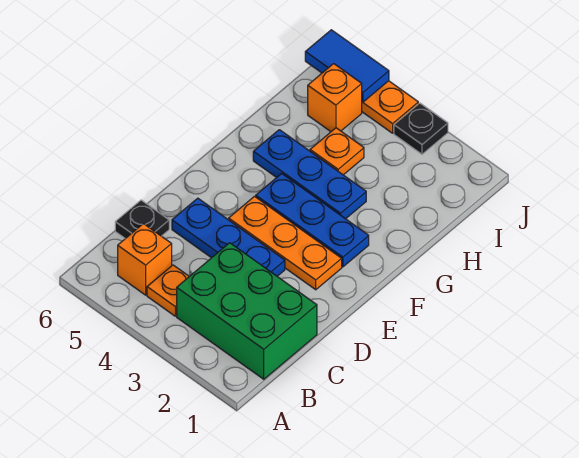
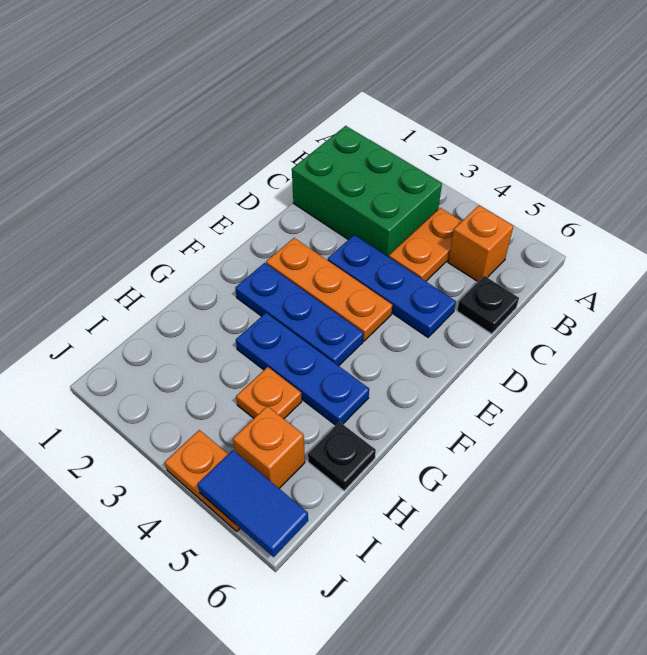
orange 1x1 plate [147,265,189,316] -> orange 1x2 plate [389,208,462,281]
black 1x1 plate [394,103,448,154] -> black 1x1 plate moved to [308,422,376,491]

